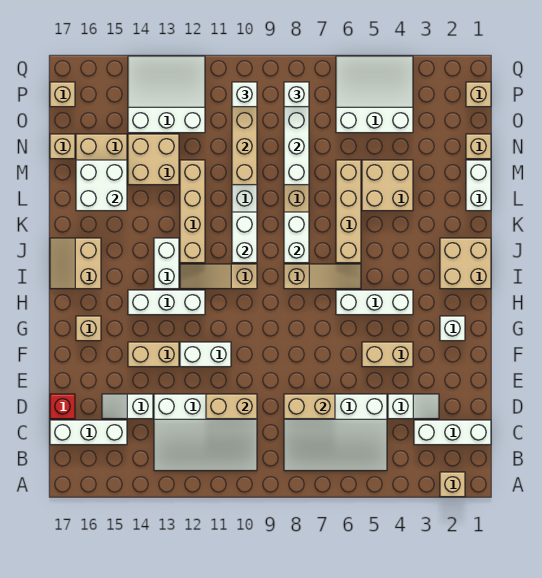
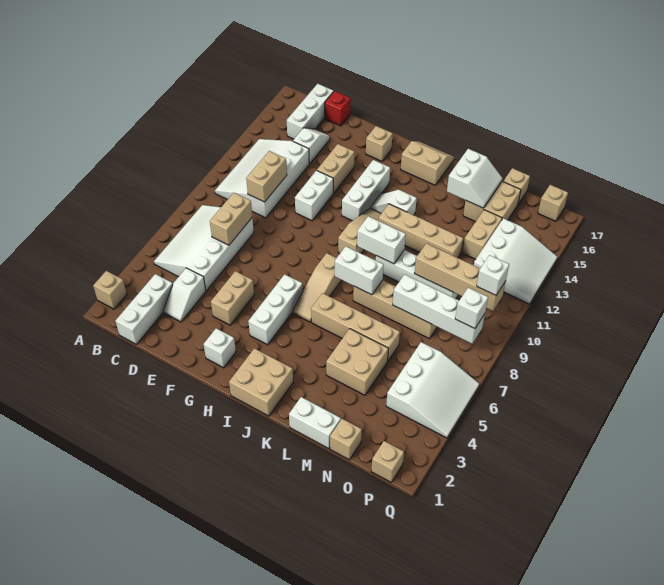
white 1x2 brick [154,238,179,289] -> white 1x2 slope [370,190,417,215]
white 2x2 brick [76,160,127,211] -> white 2x2 slope [447,149,503,208]
tan 2x2 brick [128,134,179,185] -> tan 1x2 brick [463,210,502,259]

